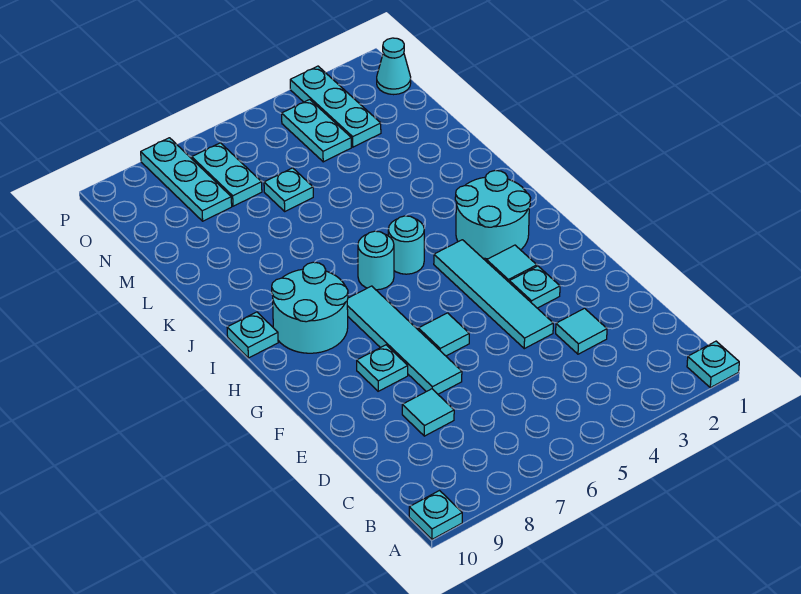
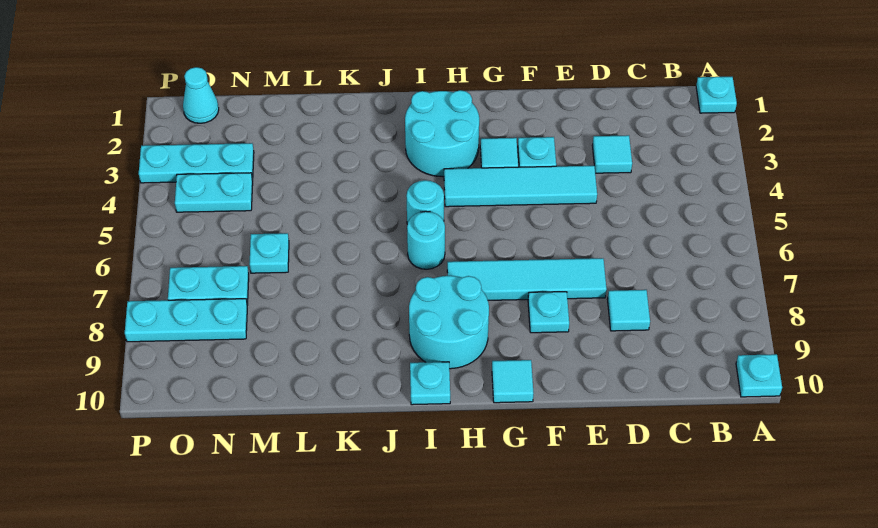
cyan 1x1 tile [418,313,469,356] -> cyan 1x1 tile moved to [492,360,533,403]

